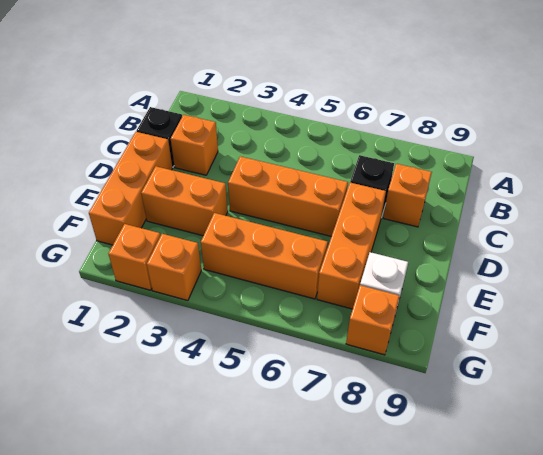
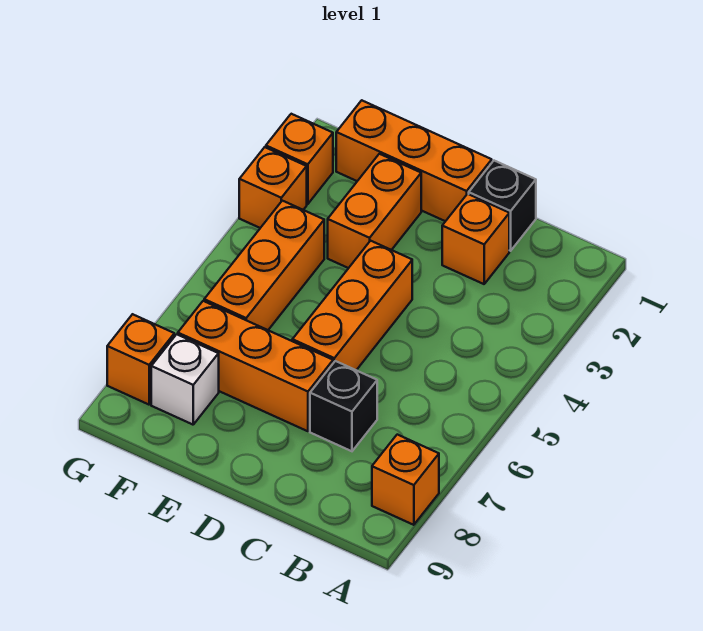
orange 1x1 brick [383,164,432,227] -> orange 1x1 brick moved to [372,435,439,525]

